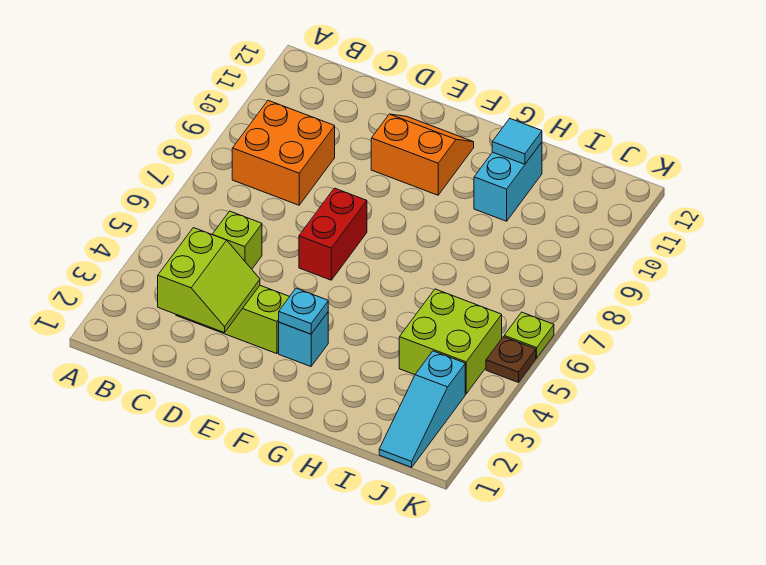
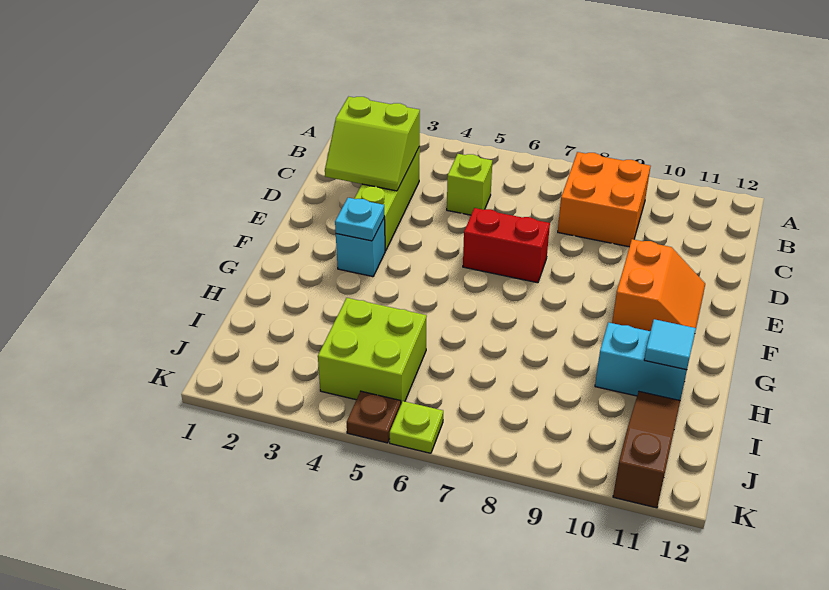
none -> brown 1x3 slope [613,392,680,508]
cyan 1x3 slope [379,351,465,467] -> none

